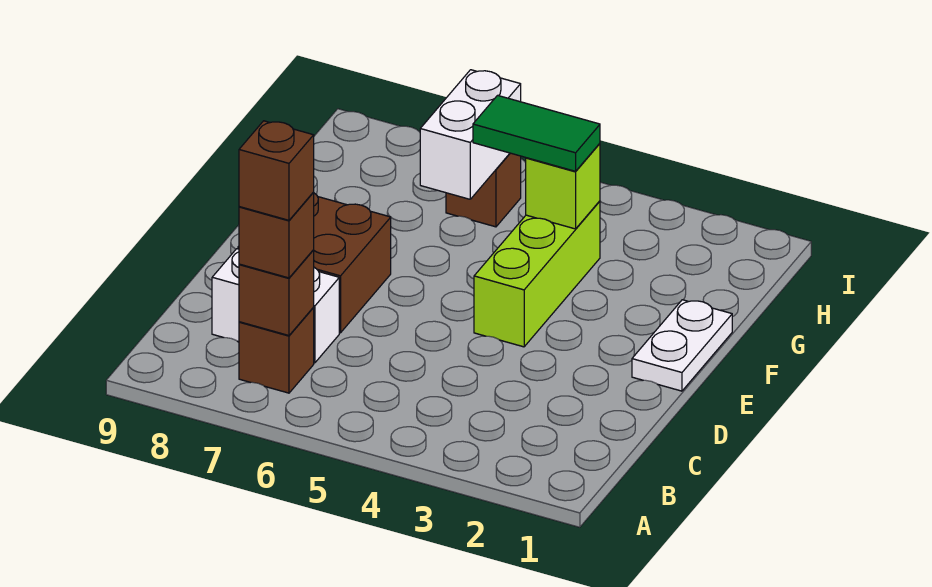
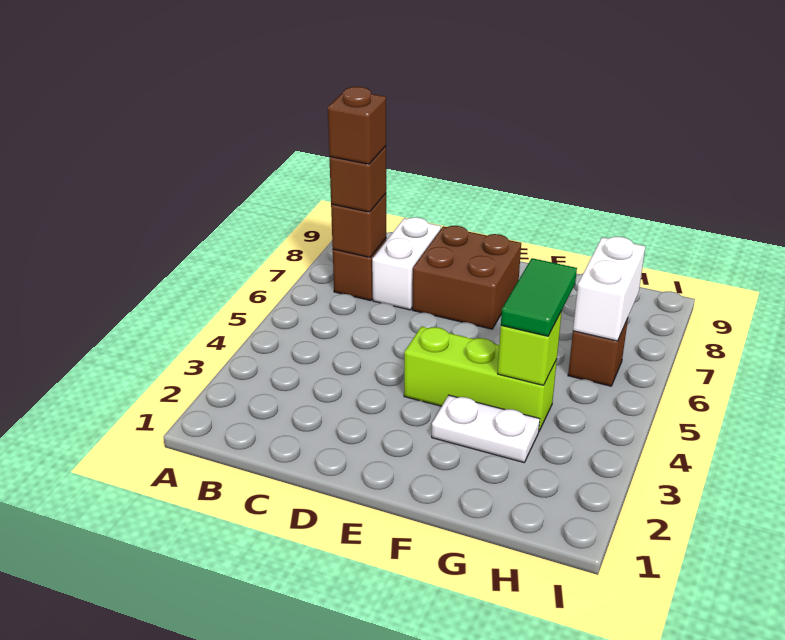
white 1x2 plate [632,300,732,391] -> white 1x2 plate moved to [432,395,540,462]
white 1x2 brick [420,70,521,199] -> white 1x2 brick turned to [573,237,645,341]

